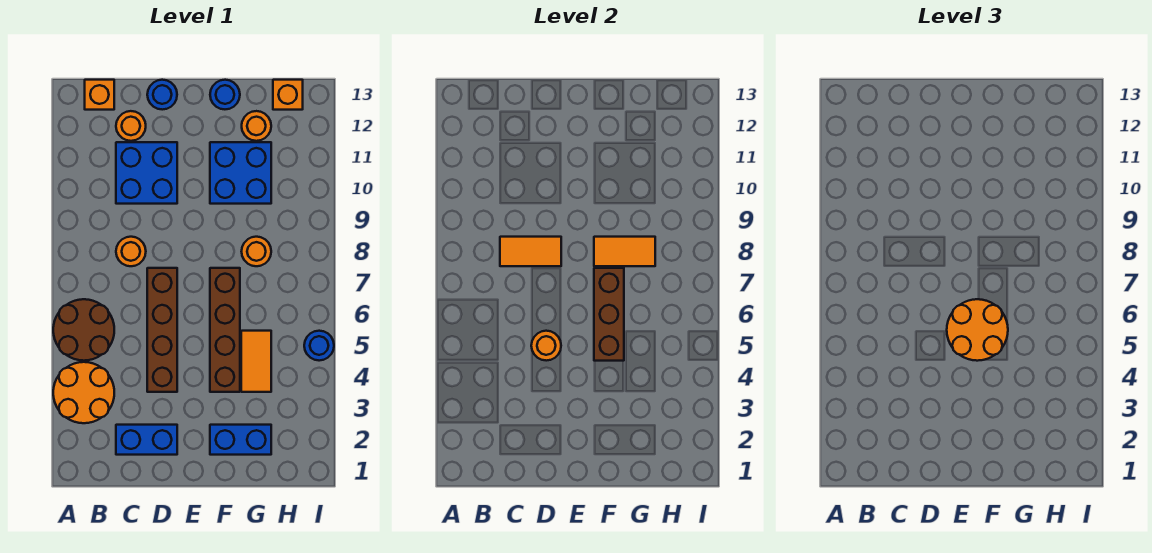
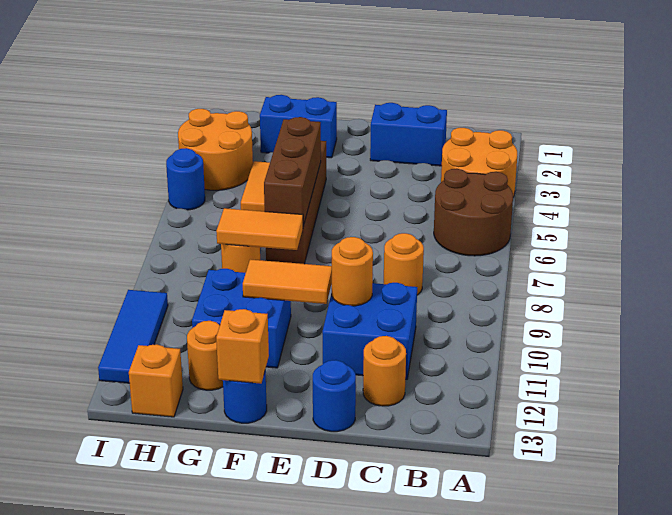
orange 1x1 brick [85,80,114,110] -> orange 1x1 brick moved to [216,309,269,384]
orange 1x2 tile [500,237,561,266] -> orange 1x2 tile moved to [243,259,332,304]
brown 1x4 brick [147,268,177,392] -> none
orange 1x1 round brick [531,331,561,361] -> orange 1x1 round brick moved to [332,237,373,306]
orange 2x2 round brick [947,299,1008,361] -> orange 2x2 round brick moved to [178,109,253,190]
none -> blue 1x3 tile [98,290,168,383]

